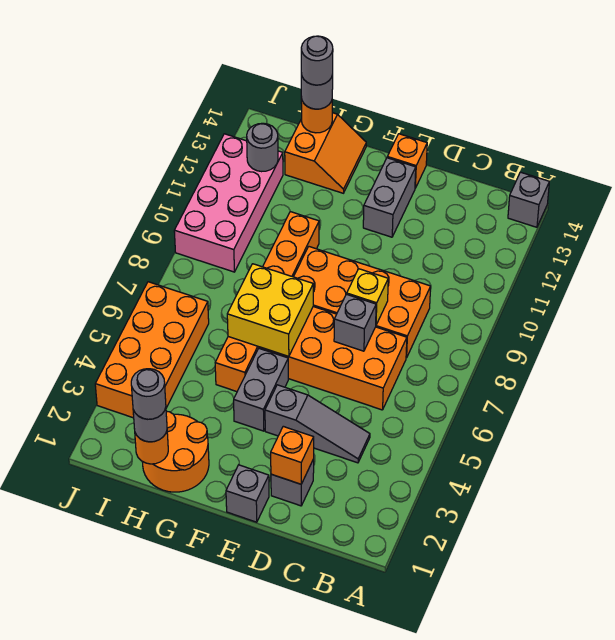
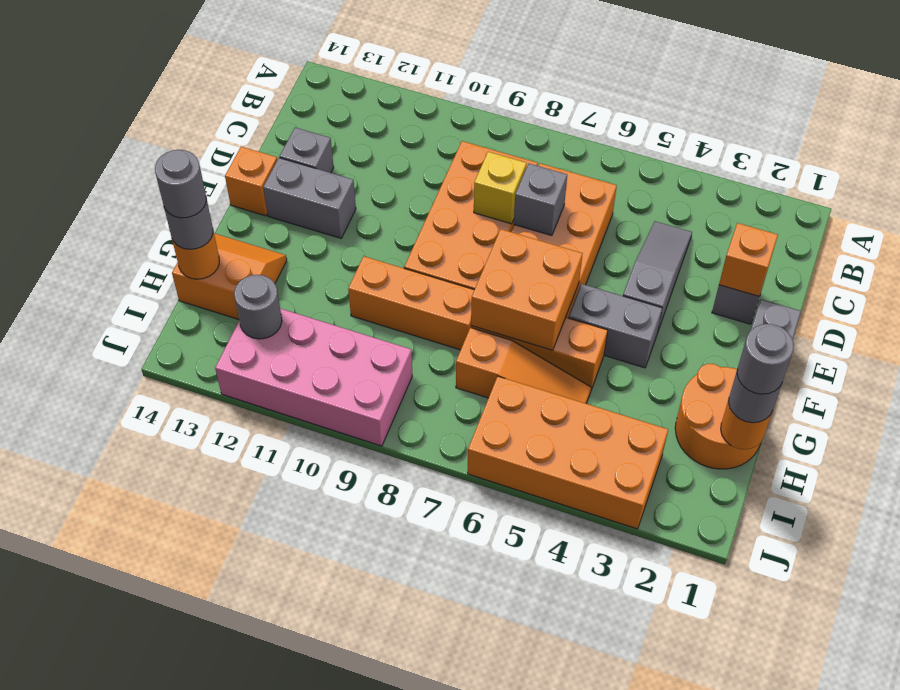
grey 1x1 brick [508,172,549,227] -> grey 1x1 brick moved to [280,128,334,173]
yellow 2x2 brick [227,264,313,357] -> orange 2x2 brick [471,229,583,350]
none -> orange 1x3 slope [456,328,591,404]

